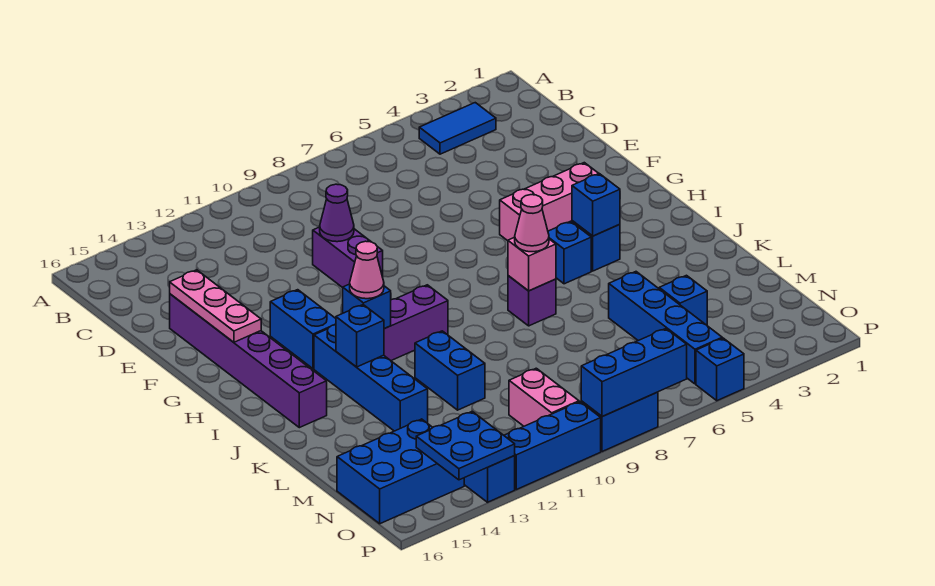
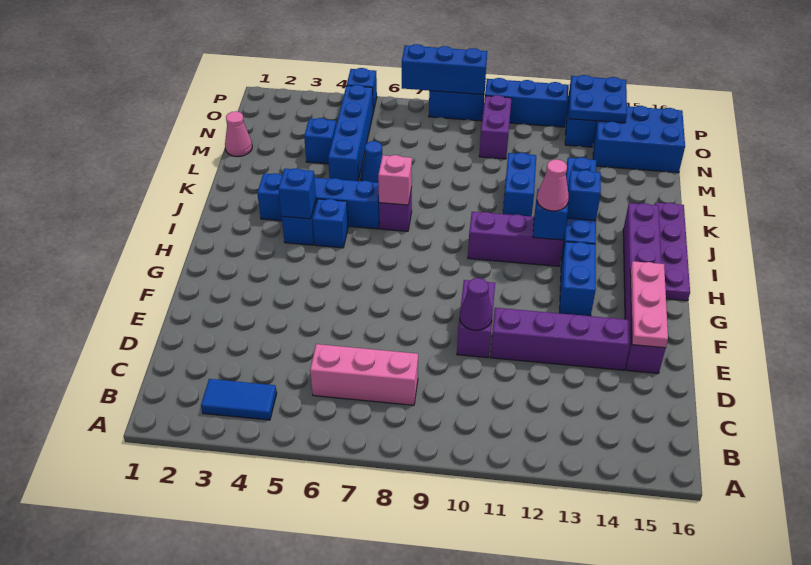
none -> purple 1x4 brick [490,308,630,370]
pink 1x3 brick [500,163,599,241] -> pink 1x3 brick moved to [310,344,418,405]
none -> purple 1x4 plate [654,203,690,301]
none -> blue 1x4 brick [257,173,379,229]
pink 1x1 cone [515,195,549,252] -> pink 1x1 cone moved to [225,111,252,157]
none -> blue 1x1 cone [361,141,383,183]
pink 1x2 brick [509,368,579,426] -> purple 1x2 brick [479,95,512,159]

